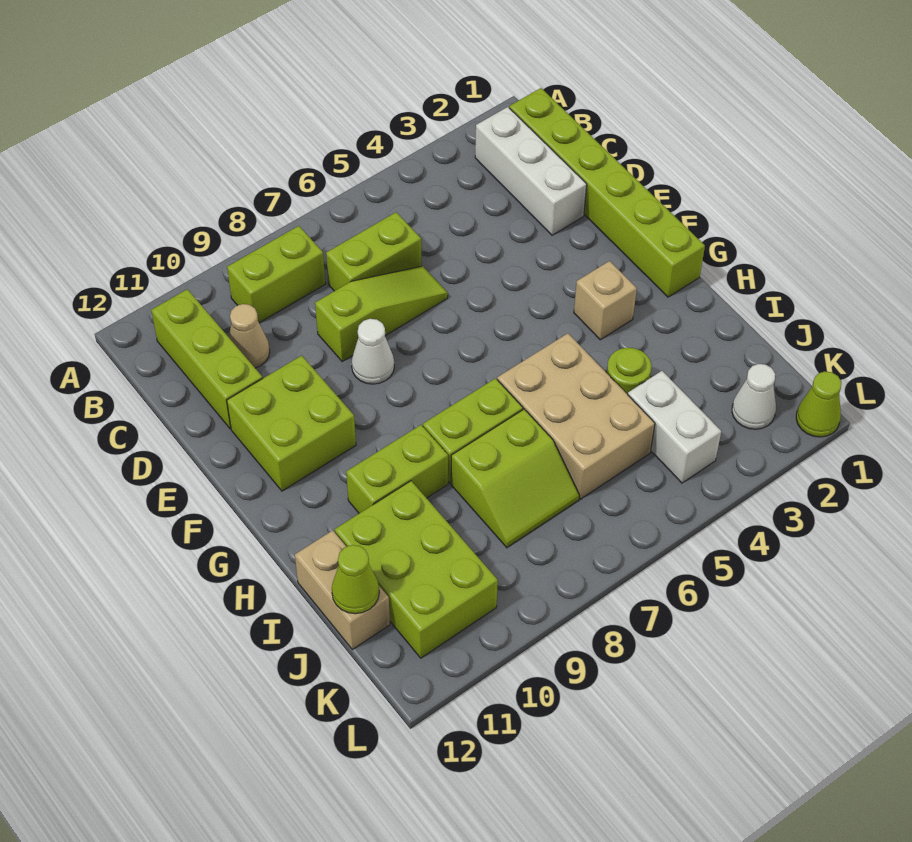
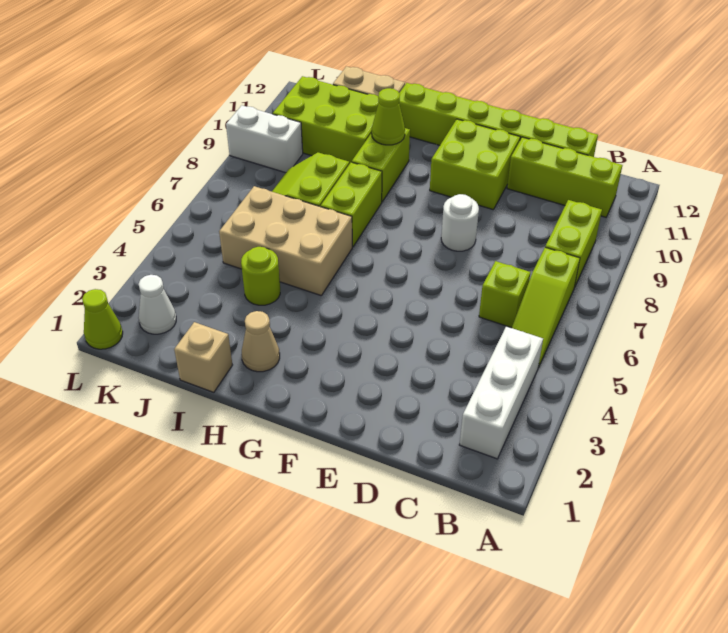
lime 1x6 brick [509,88,705,297] -> lime 1x6 brick moved to [399,83,598,157]
white 1x3 brick [475,107,587,235] -> white 1x3 brick turned to [459,326,543,459]
lime 1x2 brick [326,212,421,291] -> lime 1x1 brick [479,261,530,328]
tan 1x1 cone [229,304,270,368] -> tan 1x1 cone moved to [241,311,280,372]
lime 1x3 slope [315,266,448,362] -> lime 1x3 slope moved to [512,247,580,368]
white 1x1 cone [352,319,394,384] -> white 1x1 round brick [441,194,479,251]
tan 1x1 brick [574,261,637,340] -> tan 1x1 brick moved to [174,322,232,392]
white 1x2 brick [628,371,721,483] -> white 1x2 brick moved to [226,105,303,173]
lime 1x1 cone [332,545,379,614] -> lime 1x1 cone moved to [372,88,405,145]

